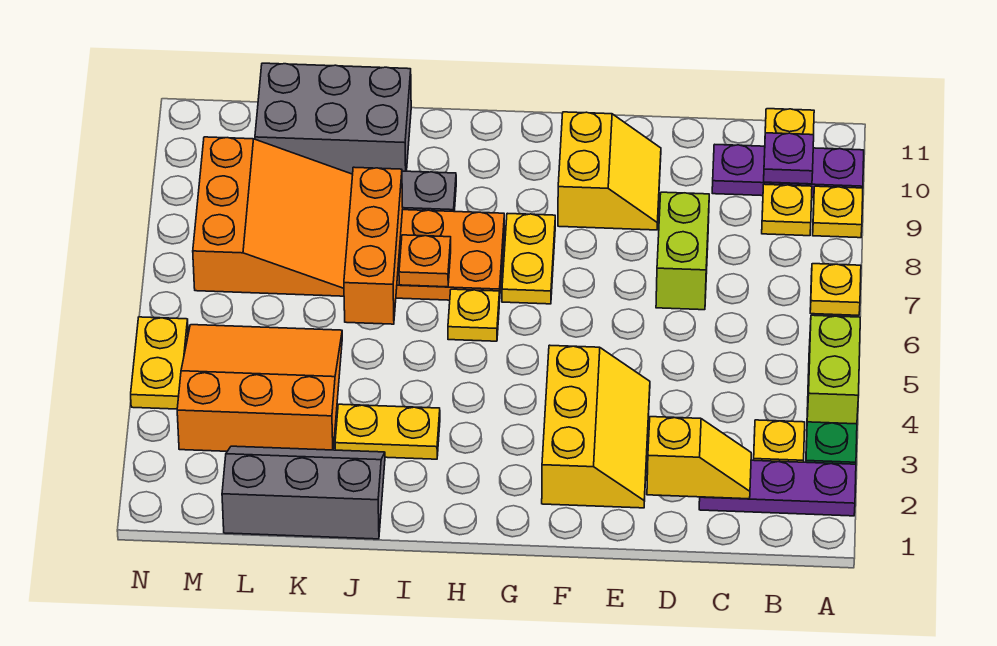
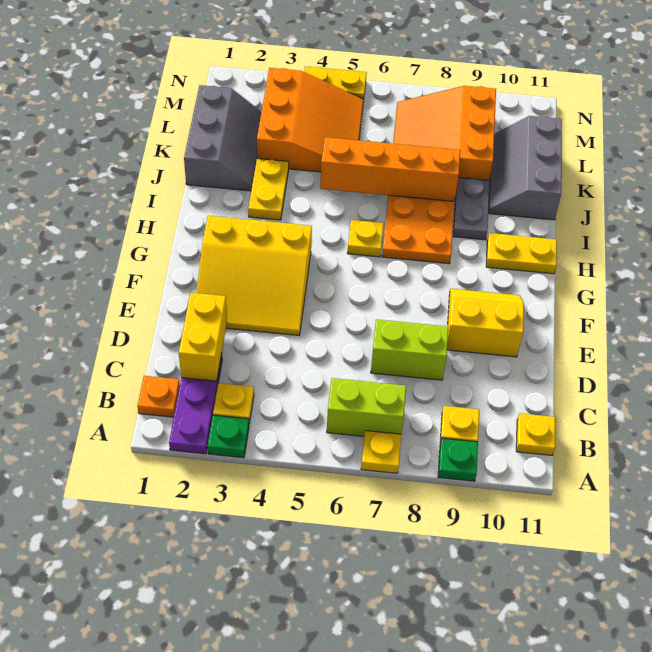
lime 1x2 brick [807,315,860,424] -> lime 1x2 brick moved to [327,378,406,436]
yellow 1x1 plate [813,186,863,238] -> green 1x1 plate [438,438,478,481]
purple 1x3 plate [712,145,864,197] -> none
purple 1x1 plate [764,133,814,184] -> none
yellow 1x2 slope [647,417,751,499] -> yellow 1x2 brick [179,293,227,381]
yellow 2x3 slope [542,345,650,508] -> yellow 3x3 slope [197,216,312,335]
yellow 2x2 slope [558,112,661,230] -> yellow 2x2 slope turned to [447,289,524,357]
yellow 1x2 plate [502,213,555,304] -> yellow 1x2 plate moved to [486,233,557,274]
orange 1x1 plate [399,235,451,287] -> orange 1x1 plate moved to [138,376,180,417]
orange 1x3 brick [344,167,403,324] -> orange 1x4 brick [320,137,460,201]
grey 2x3 brick [255,63,411,174] -> grey 2x3 slope [489,116,562,220]
orange 3x3 slope [193,137,353,296] -> orange 3x3 slope turned to [393,86,496,180]

